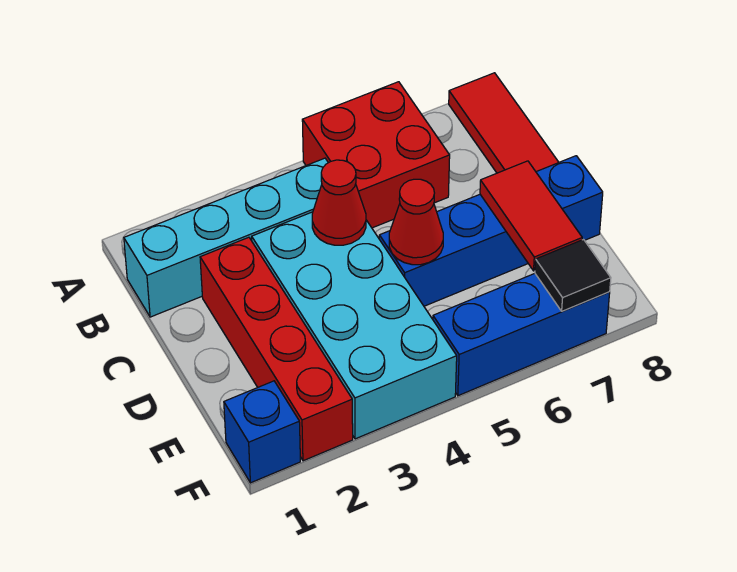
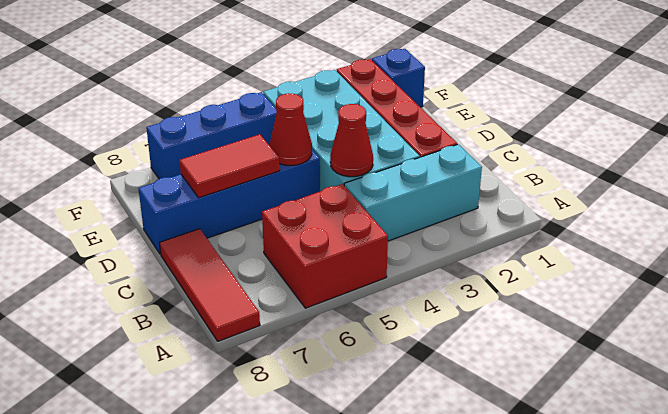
cyan 1x4 brick [124,158,328,317] -> cyan 1x3 brick [344,144,482,241]
red 1x2 tile [480,161,582,271] -> red 1x2 tile turned to [180,134,280,198]
black 1x1 tile [535,240,611,311] -> none

